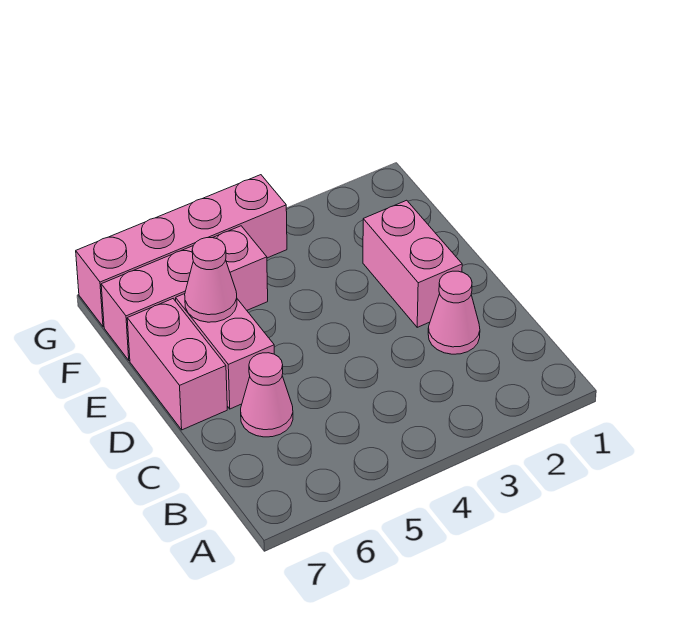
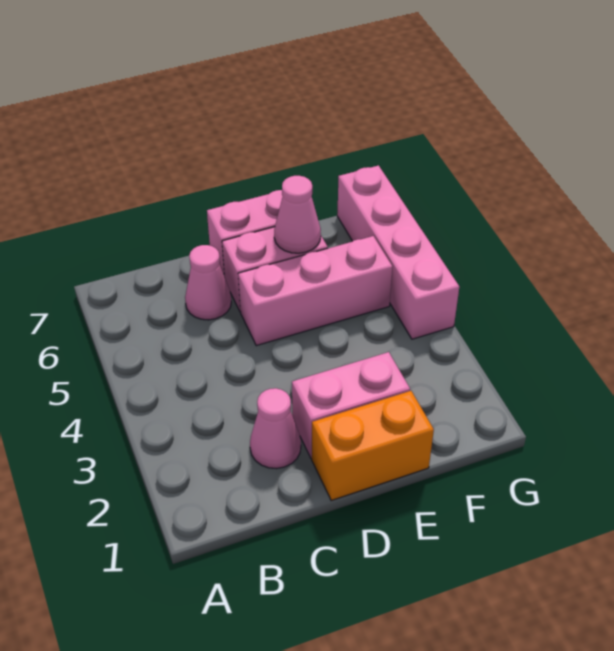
none -> orange 1x2 brick [312,391,434,500]
pink 1x3 brick [101,226,268,360] -> pink 1x3 brick turned to [238,236,393,346]

